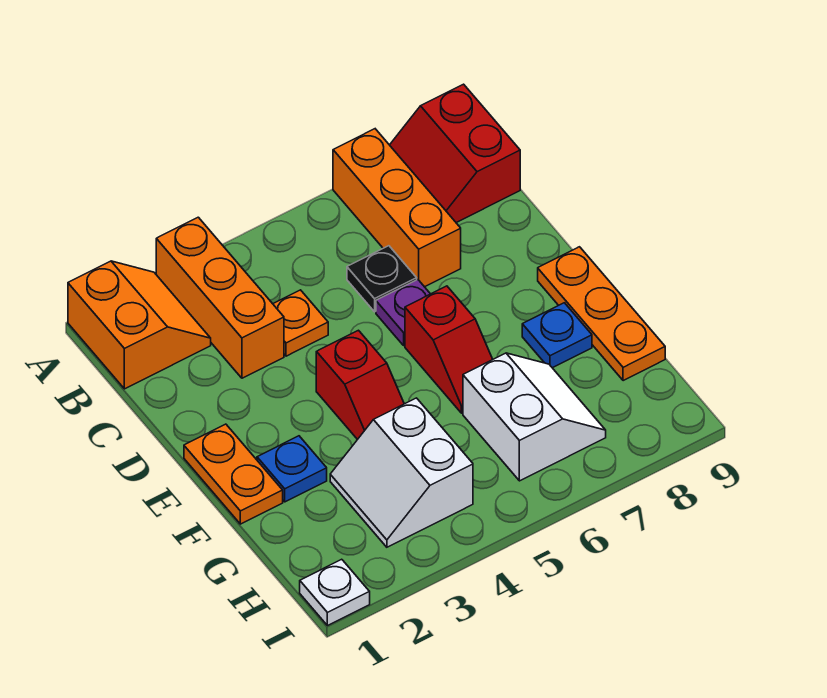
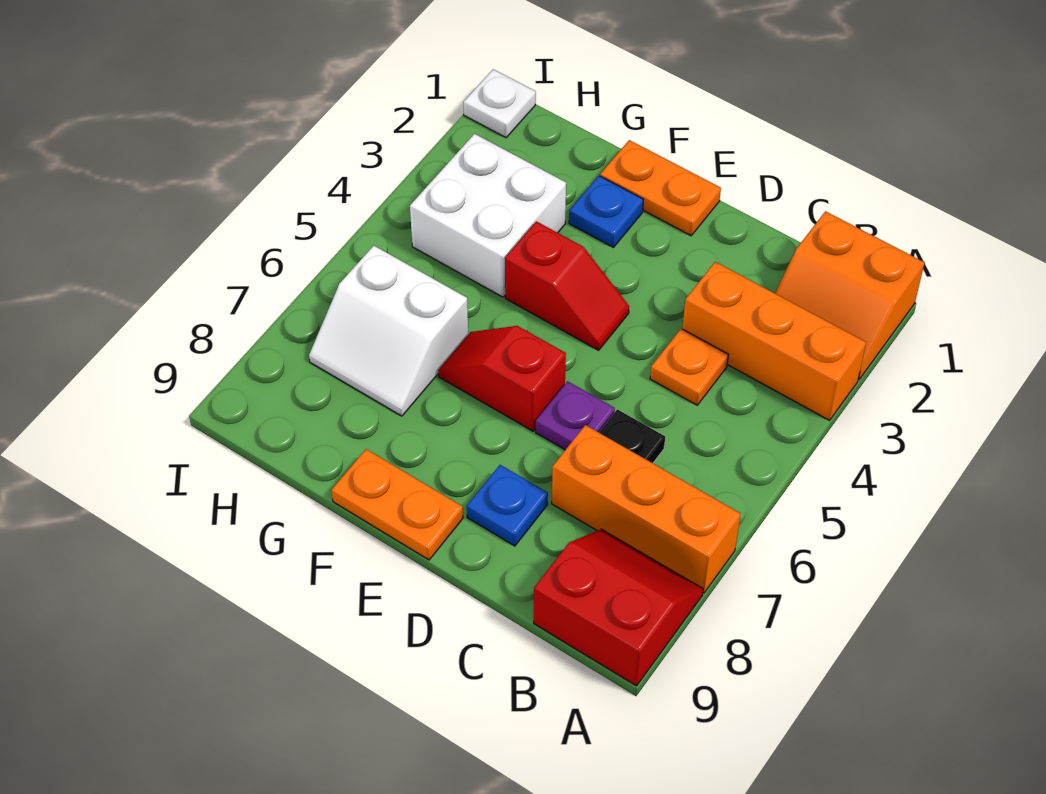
red 1x2 slope [316,330,404,440] -> red 1x2 slope turned to [505,221,629,350]
orange 1x3 plate [538,247,665,381] -> orange 1x2 plate [331,449,463,560]
blue 1x1 plate [522,303,592,368] -> blue 1x1 plate moved to [467,465,548,546]
white 2x2 slope [330,398,473,547] -> white 2x2 brick [410,134,566,297]

